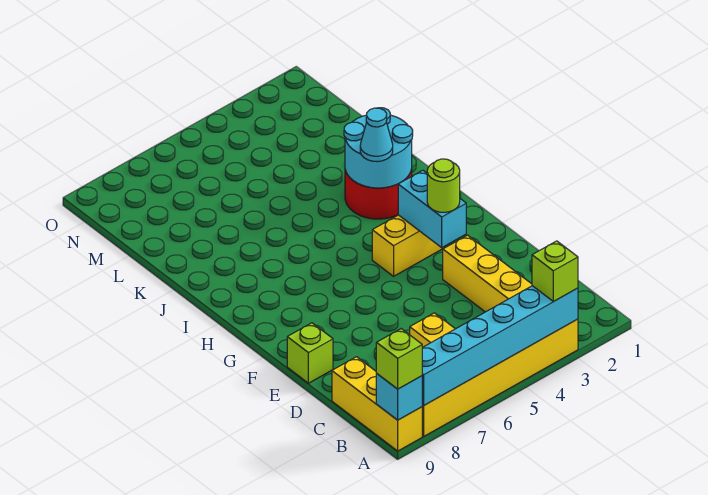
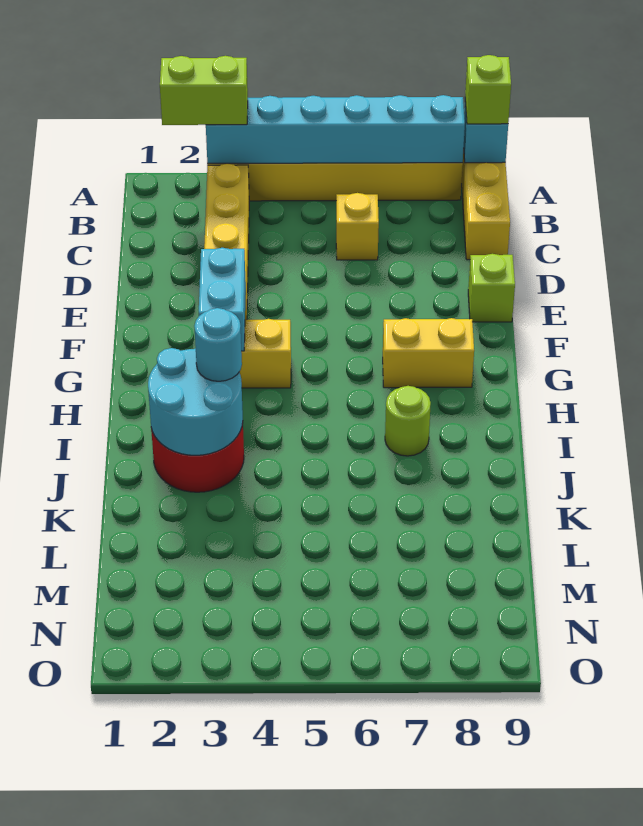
lime 1x1 brick [532,241,578,302] -> lime 1x2 brick [160,56,248,125]
lime 1x1 round brick [427,159,460,212] -> lime 1x1 round brick moved to [385,386,431,456]
none -> yellow 1x2 brick [383,318,474,388]
cyan 1x1 cone [360,108,393,162] -> cyan 1x1 round brick [194,308,242,381]

